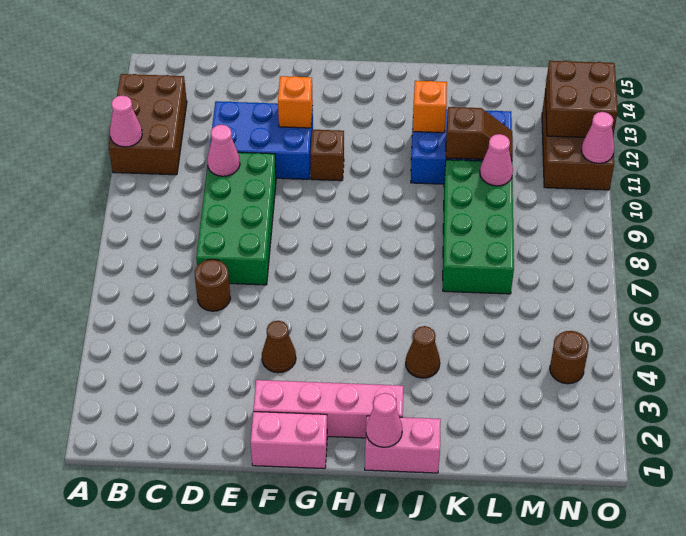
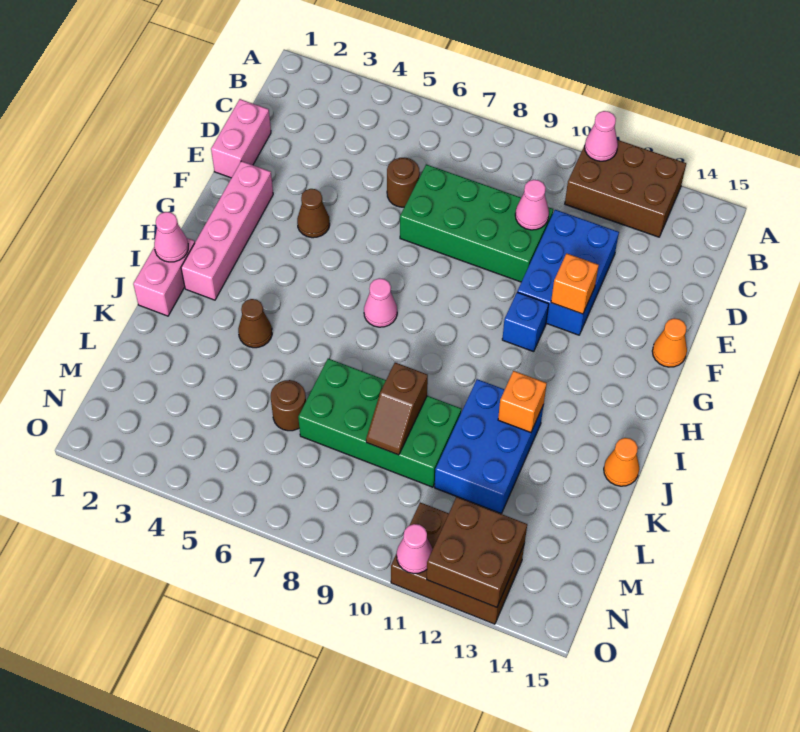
pink 1x2 brick [251,412,327,469] -> pink 1x2 brick moved to [211,99,271,178]
none -> orange 1x1 cone [652,318,687,367]
brown 1x1 brick [311,130,344,181] -> blue 1x1 brick [502,292,549,352]
none -> orange 1x1 cone [604,438,639,486]
brown 1x2 slope [446,107,513,161] -> brown 1x2 slope moved to [366,363,428,455]
pink 1x1 cone [480,134,513,186] -> pink 1x1 cone moved to [364,278,397,327]
brown 1x1 round brick [550,331,589,384] -> brown 1x1 round brick moved to [271,380,306,431]

